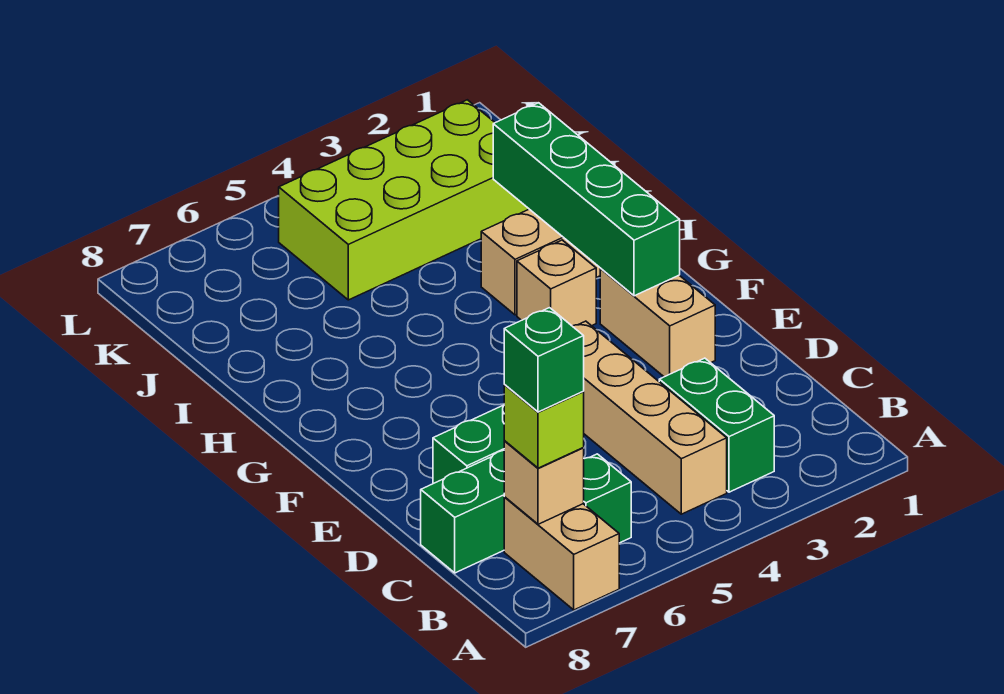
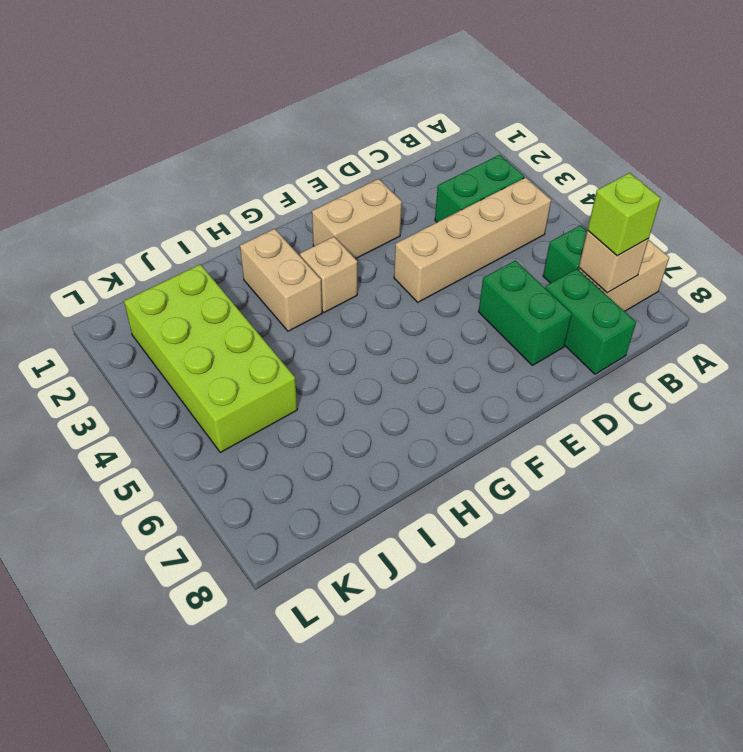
green 1x1 brick [504,308,584,412] -> none
green 1x4 brick [493,103,680,296] -> none

